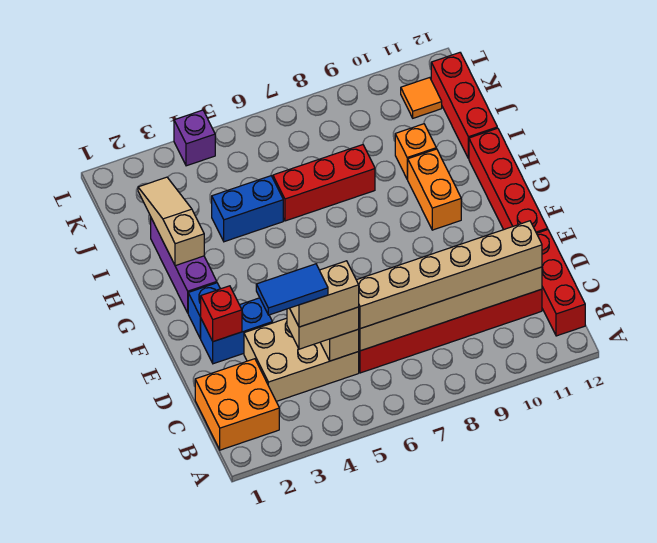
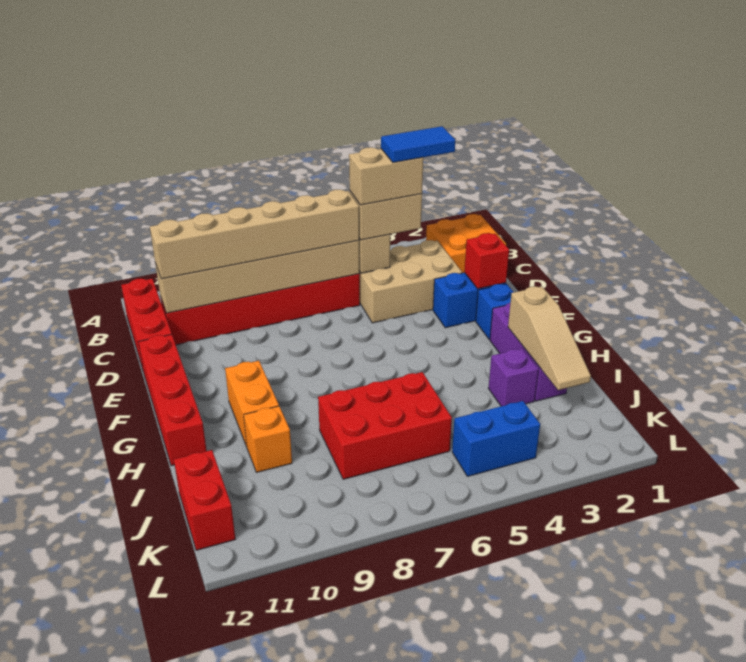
blue 1x2 brick [212,176,283,242] -> blue 1x2 brick moved to [452,401,540,476]
red 1x3 brick [273,145,375,221] -> red 2x3 brick [318,372,452,479]
red 1x3 brick [431,53,497,159] -> red 1x2 brick [174,450,235,550]
orange 1x1 tile [401,78,442,118] -> none
purple 1x1 brick [174,110,215,166] -> purple 1x1 brick moved to [488,348,538,406]

